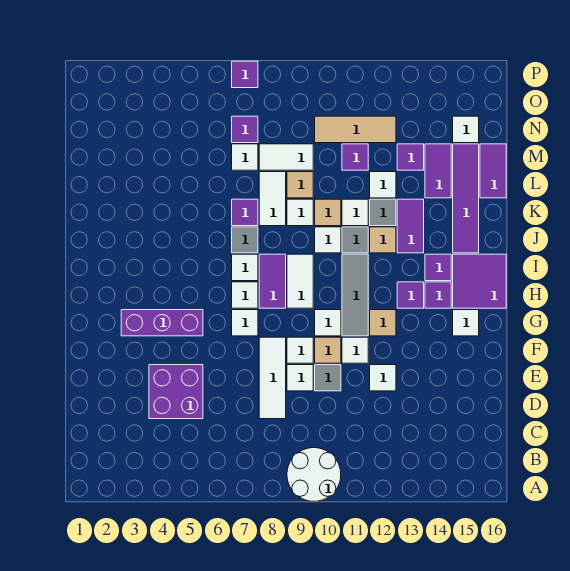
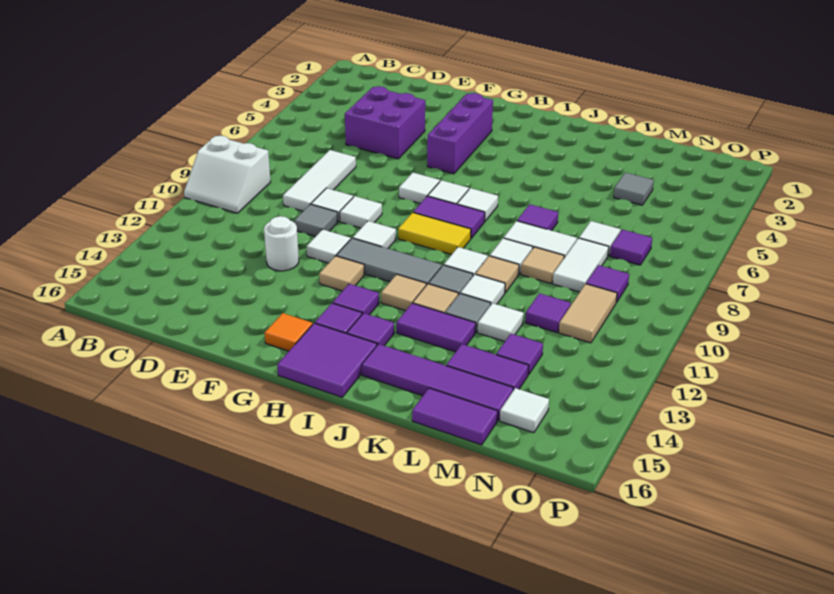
white 2x2 round brick [287,448,341,501] -> white 2x2 slope [184,136,271,213]
white 1x3 tile [259,337,286,419] -> white 1x3 tile turned to [283,150,356,211]
white 1x1 tile [370,365,396,391] -> white 1x1 round brick [264,216,299,271]
tan 1x1 tile [315,337,341,363] -> tan 1x1 tile moved to [381,274,426,311]
white 1x1 tile [453,310,479,336] -> orange 1x1 tile [265,313,313,351]
white 1x2 tile [287,254,313,308] -> yellow 1x2 tile [398,213,471,255]
grey 1x1 tile [232,227,258,253] -> grey 1x1 tile moved to [614,173,654,205]
tan 1x3 tile [315,116,396,143] -> tan 1x2 tile [559,284,617,343]
purple 1x1 tile [232,61,258,88] -> purple 1x1 tile moved to [586,265,629,303]

